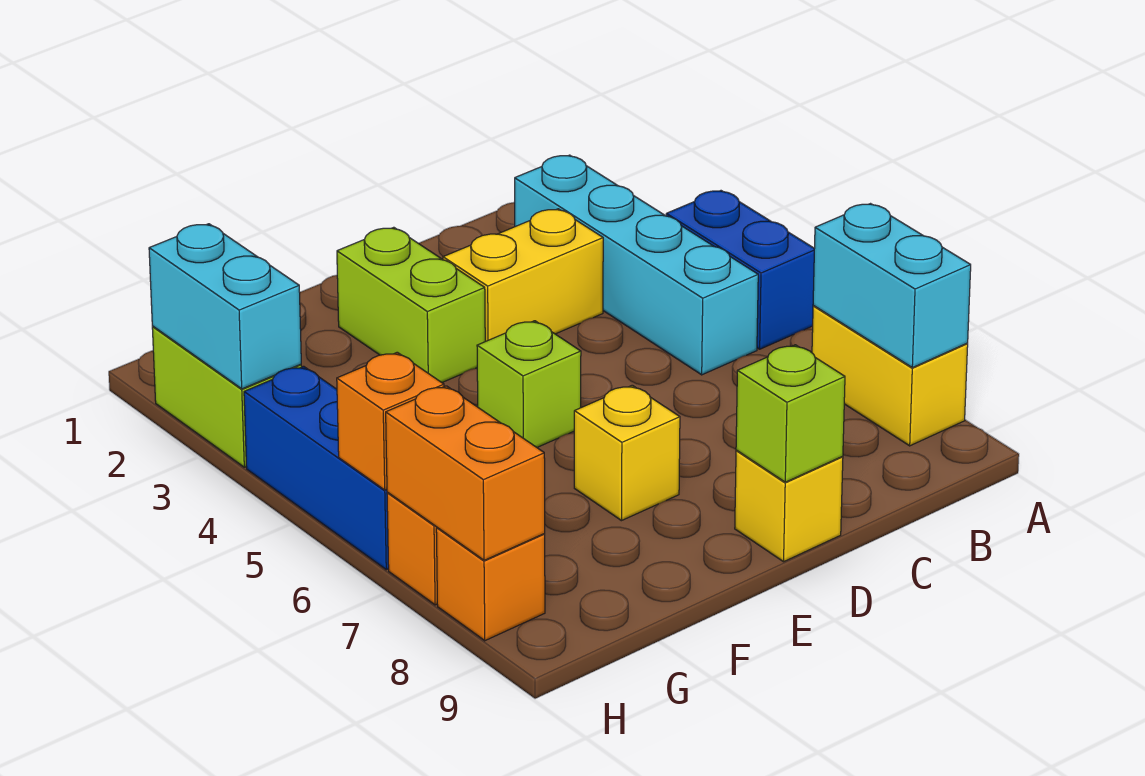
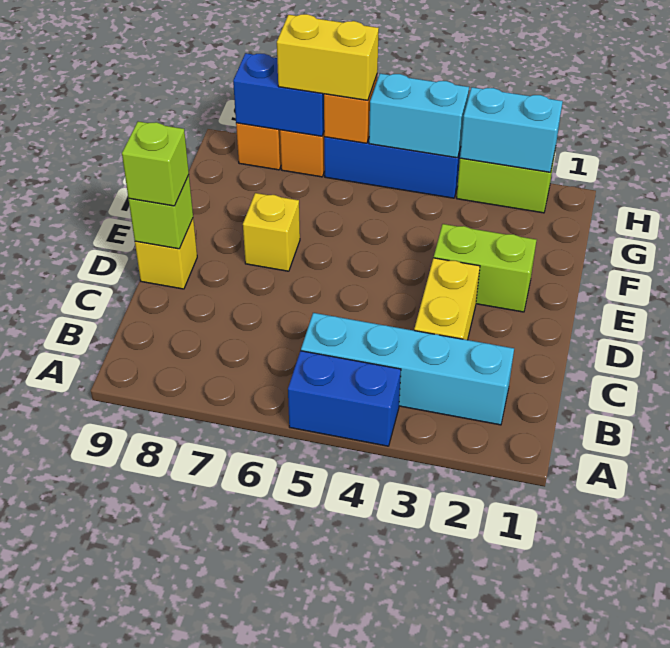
yellow 1x2 brick [812,306,968,446] -> yellow 1x2 brick moved to [277,14,379,100]
cyan 1x2 brick [813,204,971,368] -> cyan 1x2 brick moved to [369,74,469,158]
lime 1x1 brick [477,321,581,447] -> lime 1x1 brick moved to [122,121,189,206]
orange 1x2 brick [386,386,545,560] -> blue 1x2 brick [233,53,324,136]

